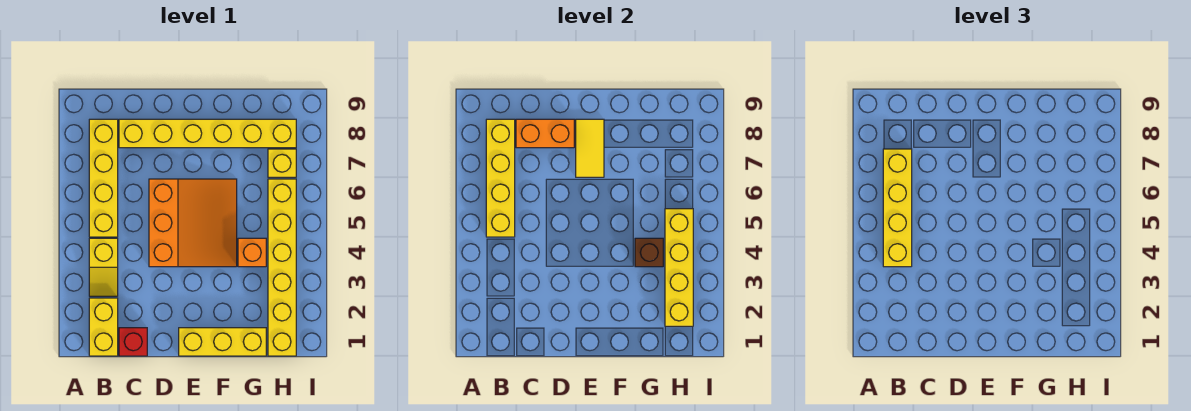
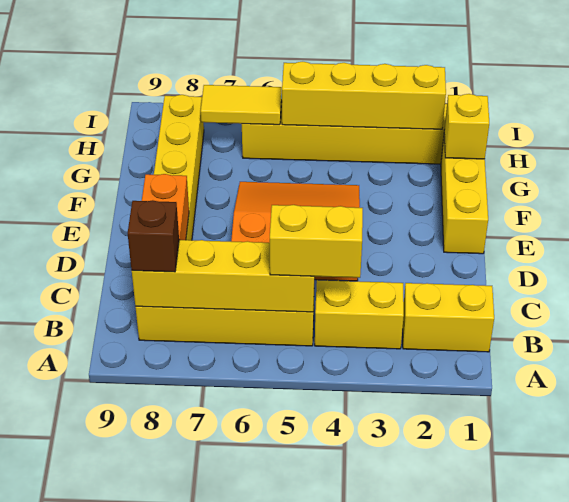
yellow 1x2 slope [89,238,118,296] -> yellow 1x2 brick [315,280,404,349]
yellow 1x4 brick [883,149,912,267] -> yellow 1x2 brick [270,205,363,278]
red 1x1 brick [119,328,147,356] -> none
yellow 1x2 tile [576,119,604,177] -> yellow 1x2 tile moved to [201,85,282,125]
orange 1x1 brick [238,238,266,267] -> none
brown 1x1 brick [635,238,663,267] -> brown 1x1 brick moved to [128,200,179,272]
yellow 1x1 brick [268,149,296,177] -> yellow 1x1 brick moved to [444,94,489,159]

